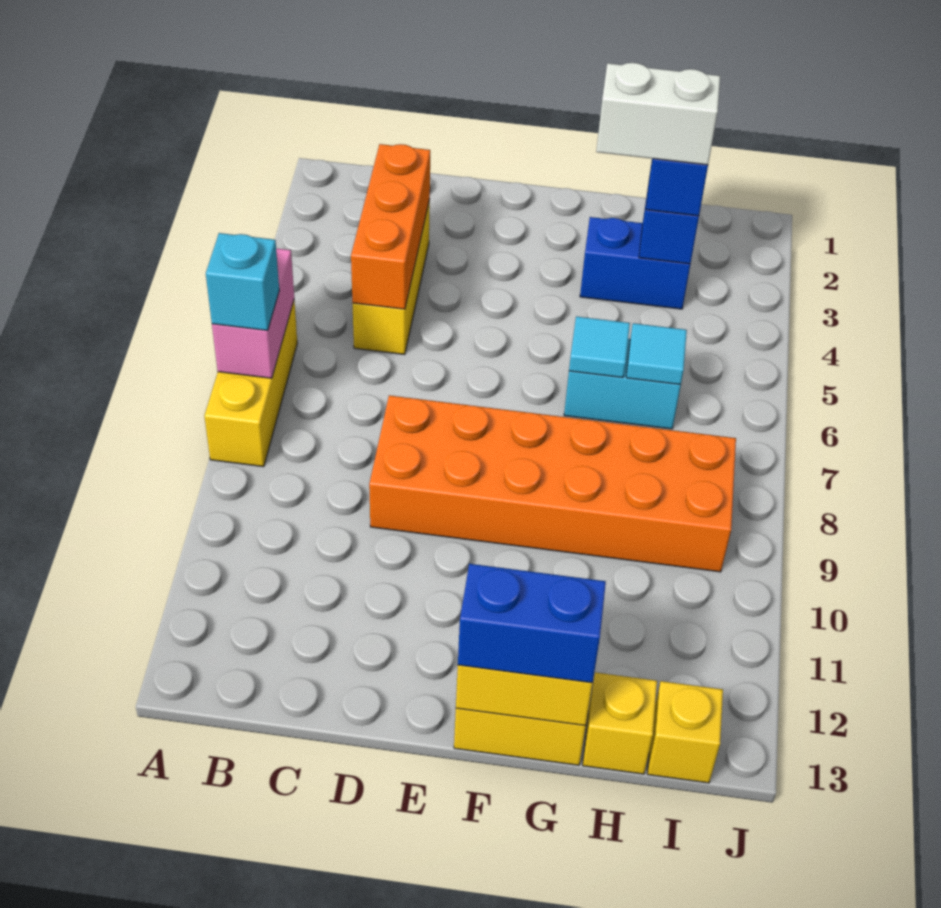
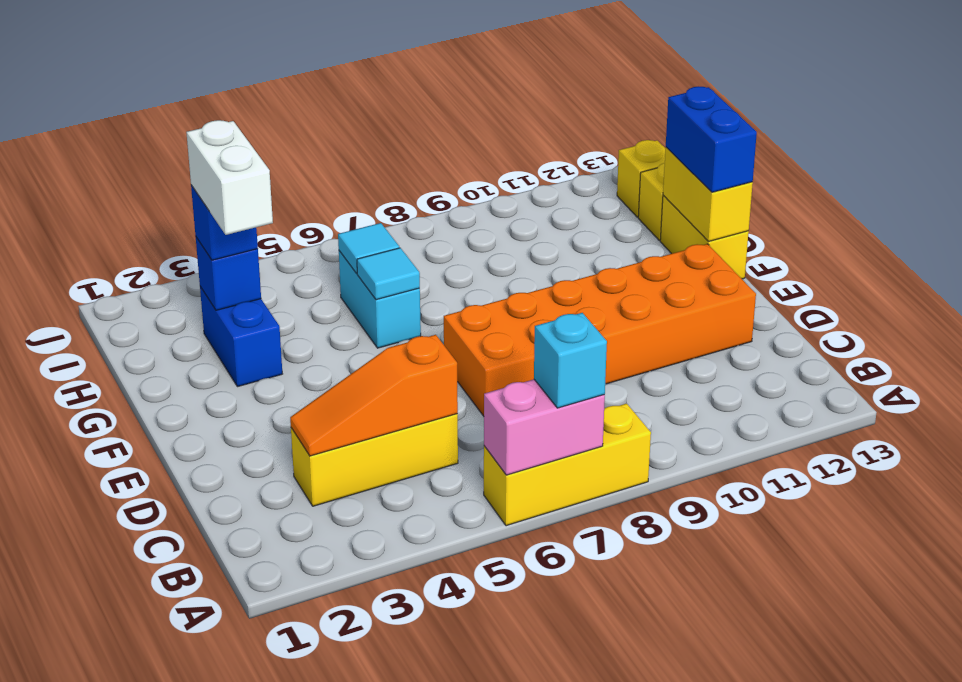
orange 1x3 brick [351,144,430,309] -> orange 1x3 slope [290,335,458,456]
orange 2x6 brick [369,395,736,572] -> orange 2x6 brick turned to [444,244,756,416]

